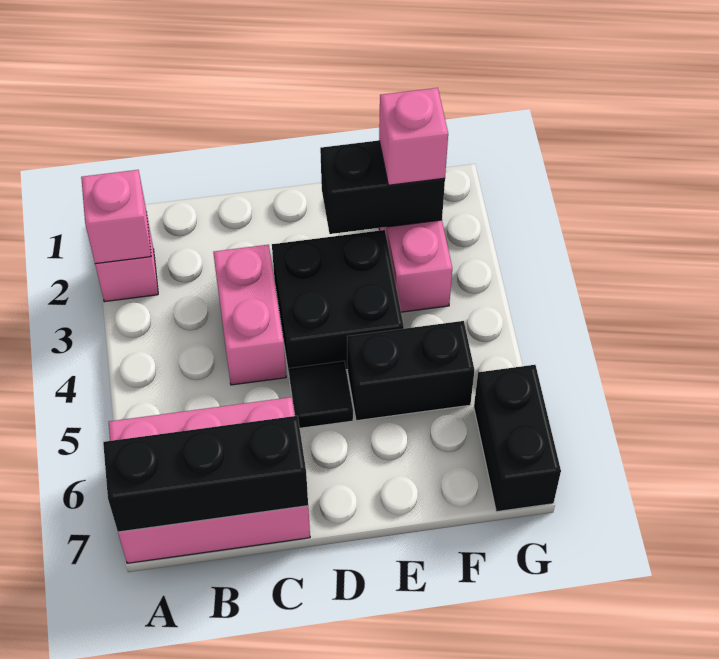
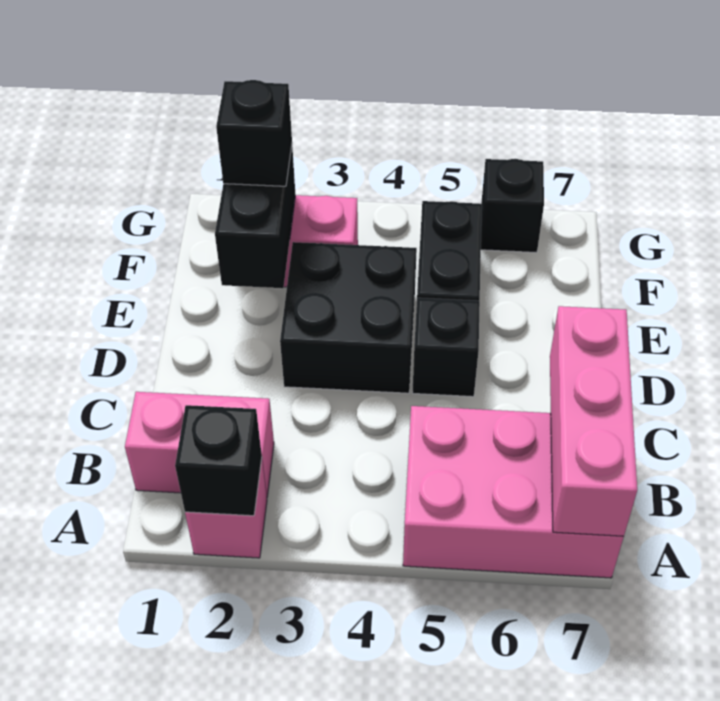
pink 1x1 brick [81,170,151,264] -> black 1x1 brick [175,405,262,516]
pink 2x3 brick [109,397,310,563] -> pink 2x3 brick turned to [403,406,624,578]
black 1x3 brick [103,416,308,532] -> pink 1x3 brick [550,306,637,537]
pink 1x2 brick [213,245,286,385] -> pink 1x2 brick moved to [125,392,274,496]
black 1x1 tile [289,361,353,428] -> black 1x1 brick [412,298,480,397]
pink 1x1 brick [379,88,448,185] -> black 1x1 brick [216,80,292,186]
black 1x2 brick [474,365,561,512] -> black 1x1 brick [481,159,544,253]

